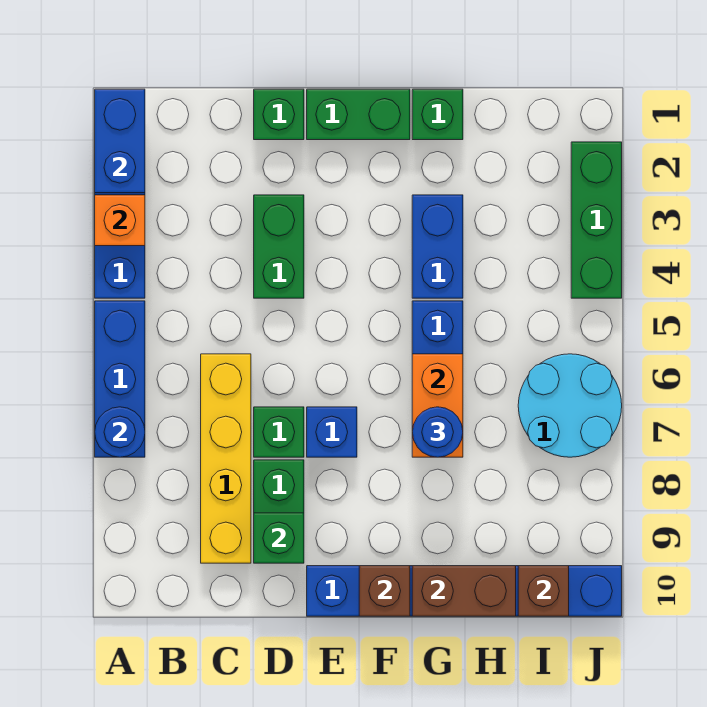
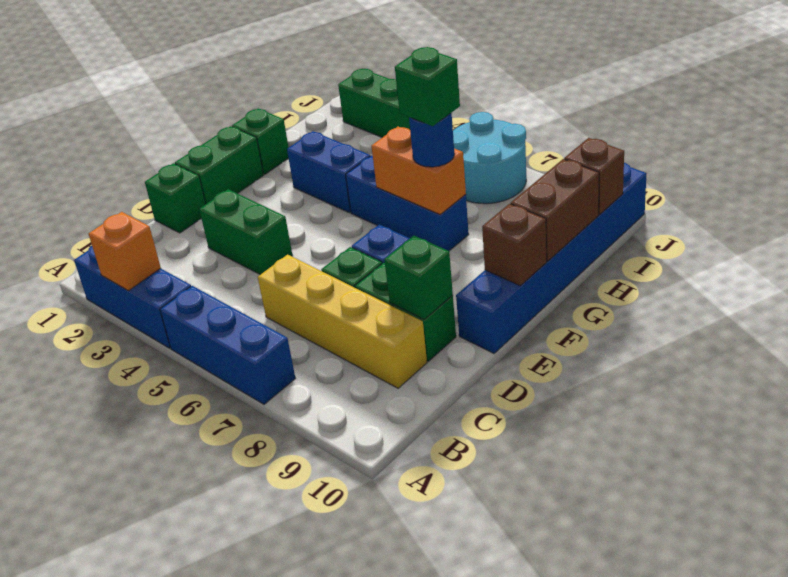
blue 1x2 brick [95,89,145,193] -> none
blue 1x1 round brick [95,407,145,457] -> none
none -> green 1x1 brick [395,47,460,126]

